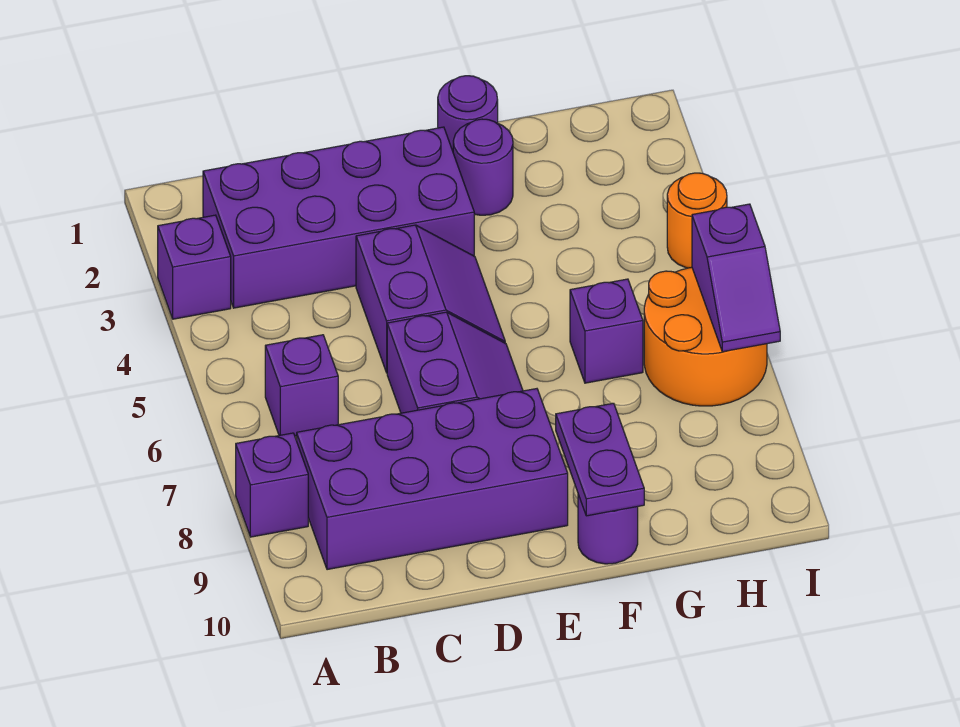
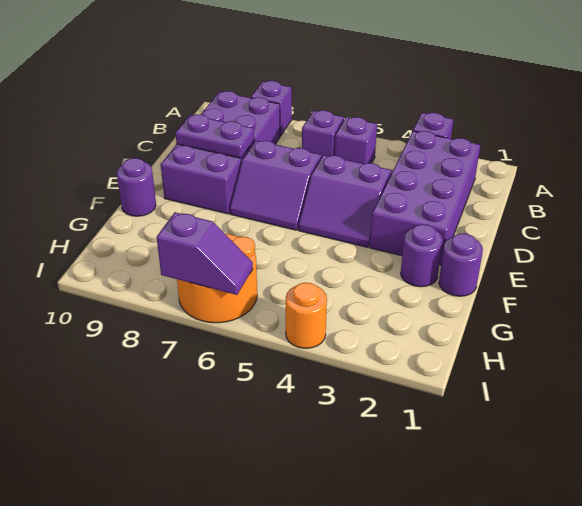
purple 1x2 plate [556,403,644,516] -> purple 1x2 plate moved to [176,114,254,158]
purple 1x1 brick [570,279,643,383] -> purple 1x1 brick moved to [335,117,377,164]
purple 1x2 slope [692,204,780,352] -> purple 1x2 slope turned to [157,212,253,295]

